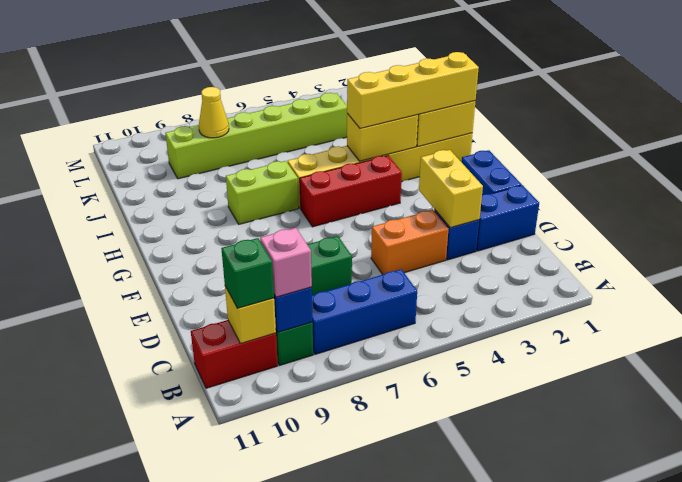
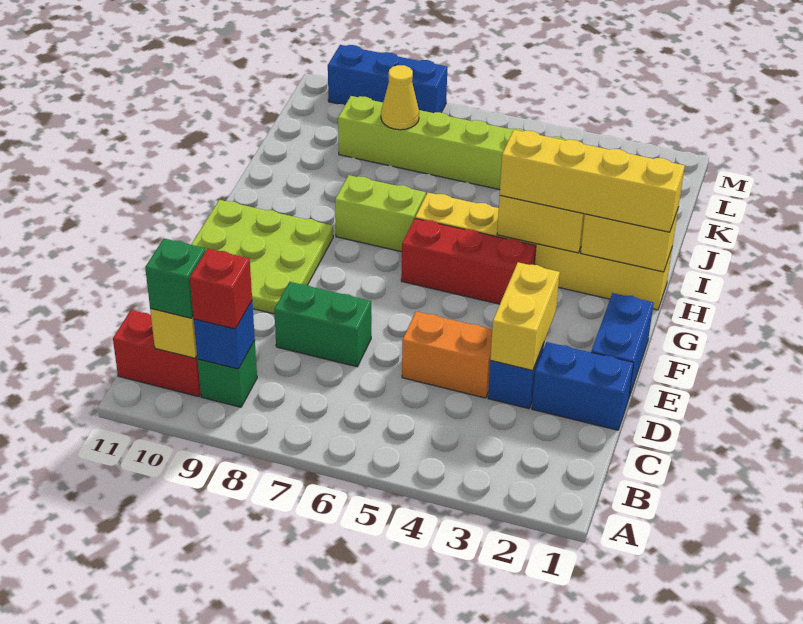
blue 1x3 brick [312,269,417,354] -> blue 1x3 brick moved to [328,45,447,113]
pink 1x1 brick [260,228,312,297] -> red 1x1 brick [190,249,252,329]
none -> lime 3x3 plate [191,200,333,314]

